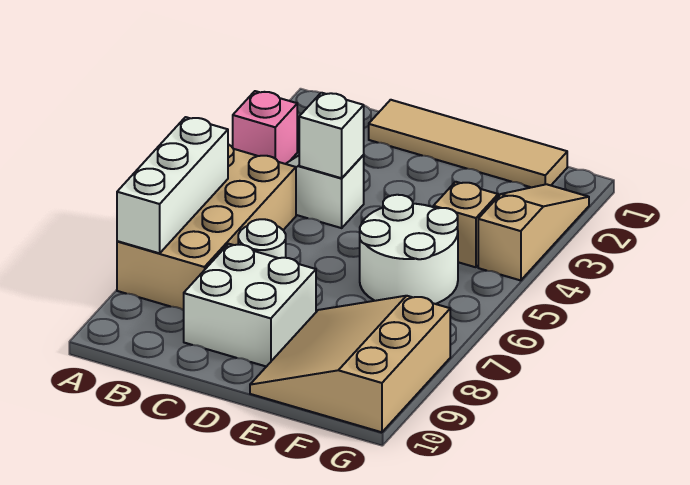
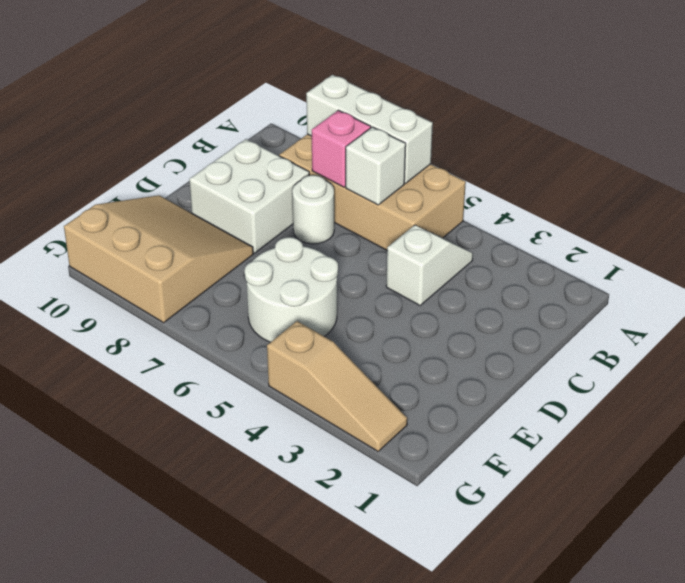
pink 1x1 brick [233,91,297,164] -> pink 1x1 brick moved to [312,110,371,187]
tan 1x4 tile [369,100,567,187] -> none
white 1x1 brick [299,93,364,178] -> white 1x1 brick moved to [346,127,406,205]
tan 1x1 brick [433,182,498,267] -> none

